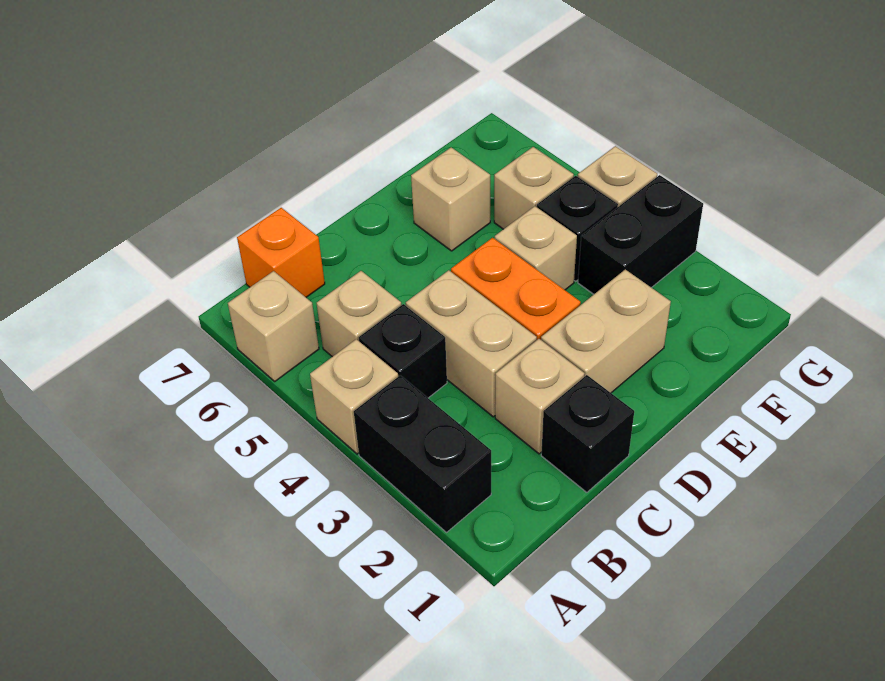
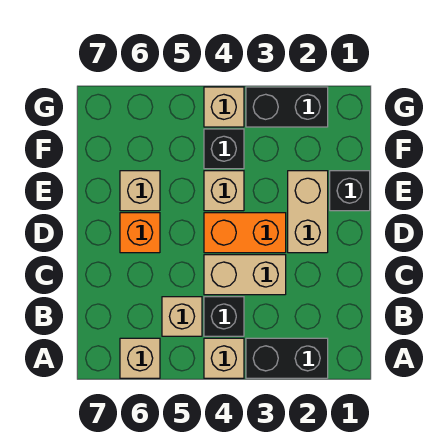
orange 1x1 brick [237,208,325,297] -> orange 1x1 brick moved to [120,213,160,253]
black 1x1 brick [541,375,634,492] -> black 1x1 brick moved to [330,171,370,211]
tan 1x1 brick [495,339,585,454] -> none
black 1x2 brick [578,175,703,294] -> black 1x2 brick turned to [246,87,328,127]
tan 1x1 brick [494,147,574,229] -> none

